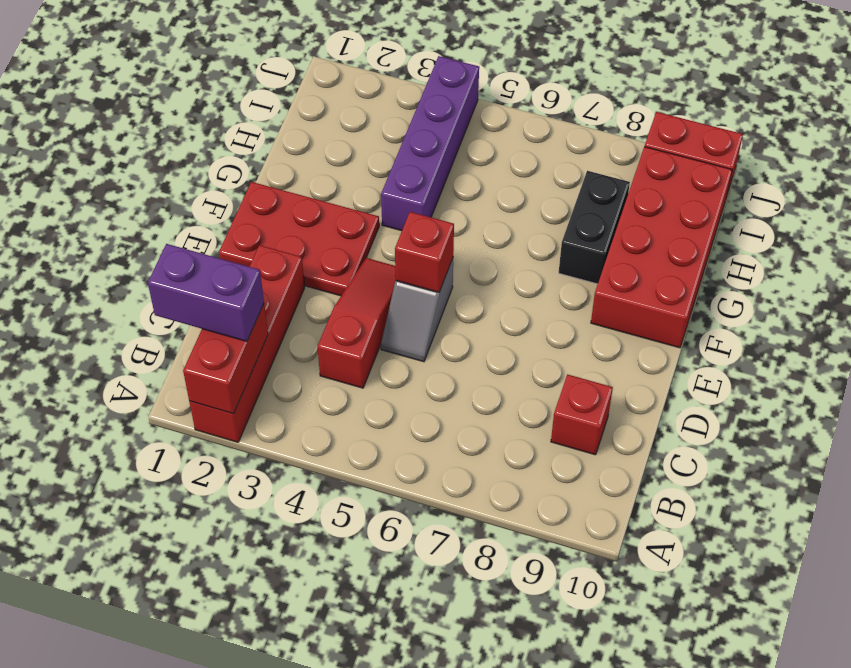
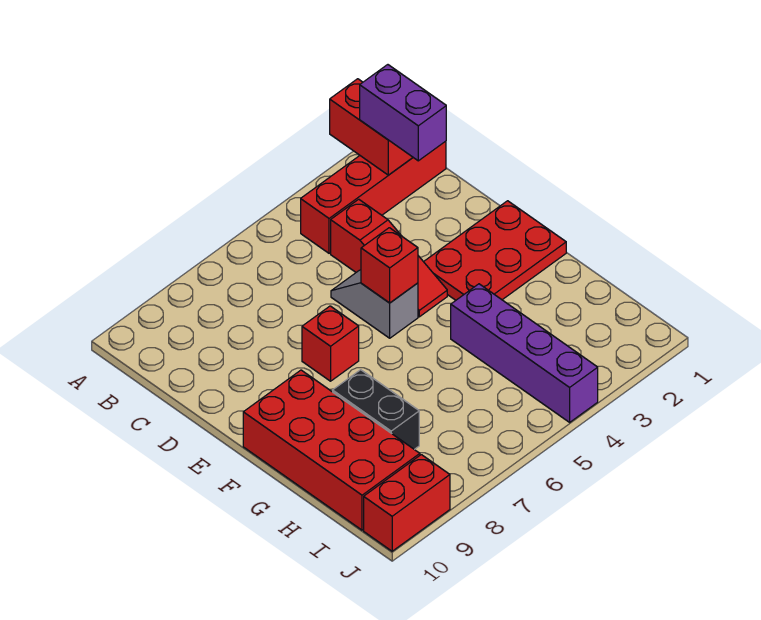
red 1x4 brick [189,245,305,442] -> red 1x4 brick turned to [301,141,446,253]
purple 1x2 brick [148,244,264,341] -> purple 1x2 brick turned to [360,65,446,161]
red 1x1 brick [551,374,613,455] -> red 1x1 brick moved to [302,306,359,381]

